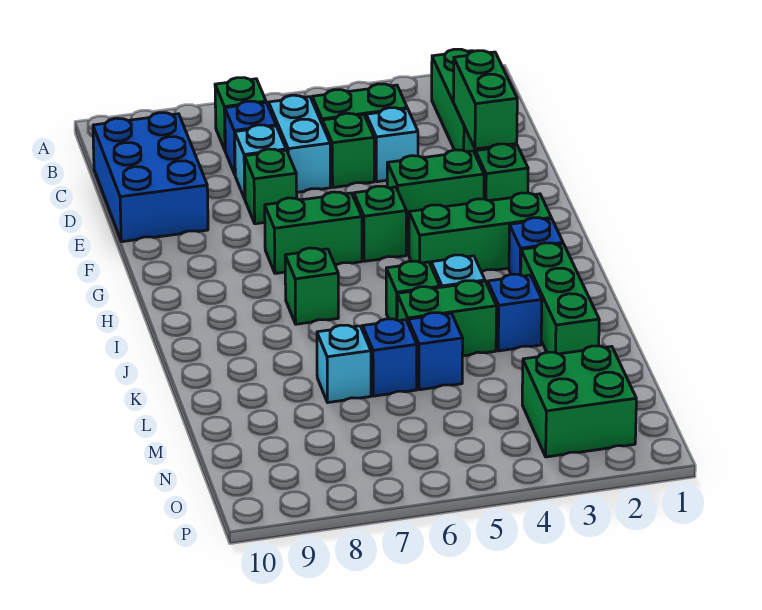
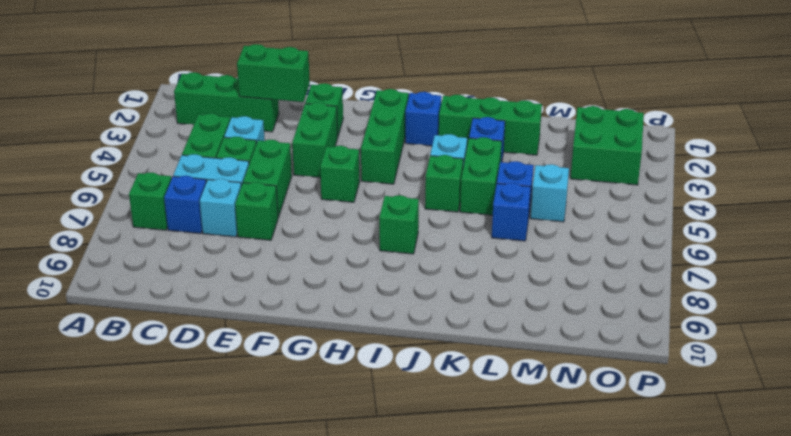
blue 2x3 brick [93,113,208,242] -> none
green 1x2 brick [265,192,362,273] -> green 1x2 brick moved to [243,140,292,217]
cyan 1x1 brick [317,325,371,402] -> cyan 1x1 brick moved to [530,164,569,222]

